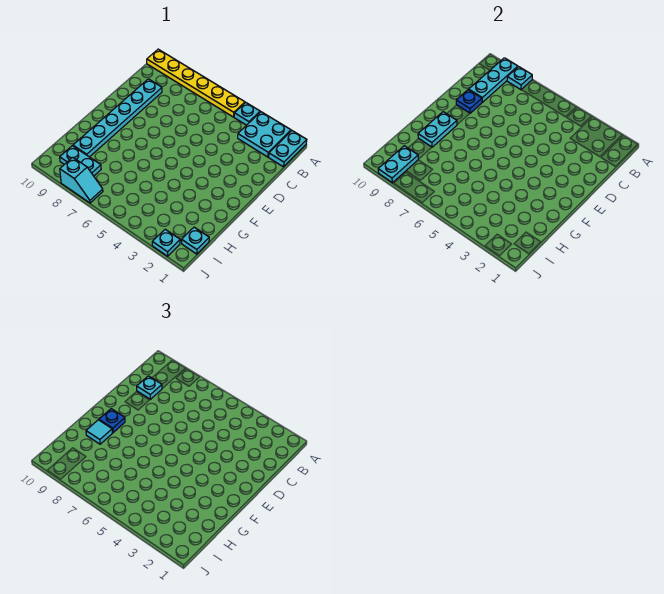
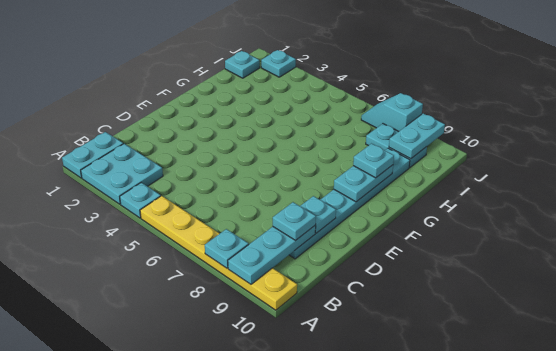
blue 1x1 plate [456,90,482,113] -> cyan 1x1 plate [300,196,336,233]
blue 1x1 plate [99,409,125,433] -> none
cyan 1x1 tile [86,420,112,444] -> cyan 1x1 plate [353,144,394,178]

